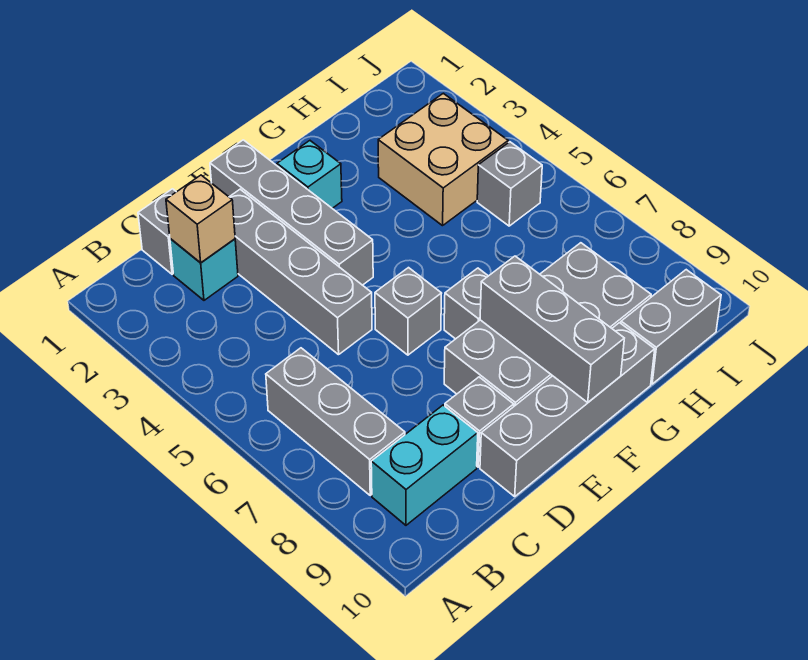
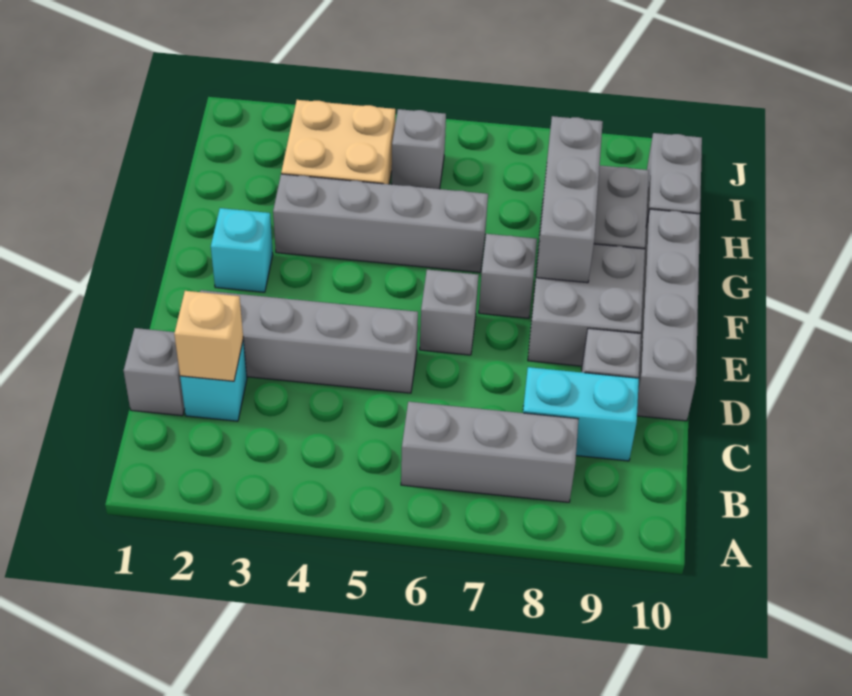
cyan 1x2 brick [371,405,478,525] -> cyan 1x2 brick turned to [523,367,639,461]
grey 1x4 brick [210,140,373,285] -> grey 1x4 brick moved to [273,174,488,272]
grey 1x3 brick [480,256,624,402] -> grey 1x3 brick turned to [536,116,603,283]

